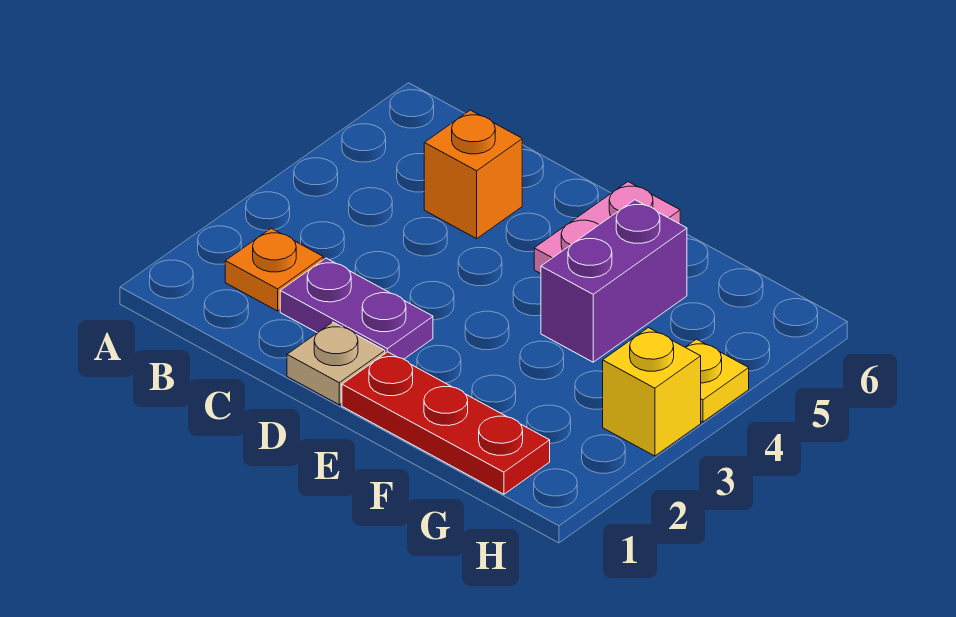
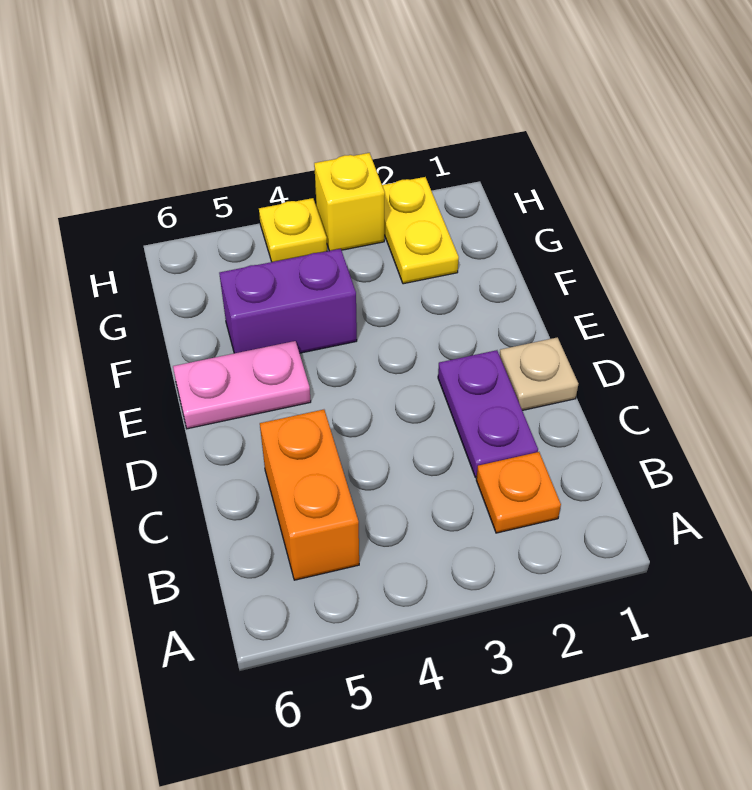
orange 1x1 brick [424,110,522,239] -> orange 1x2 brick [260,410,359,580]
red 1x3 plate [342,352,550,494] -> none
none -> yellow 1x2 plate [382,177,459,284]

